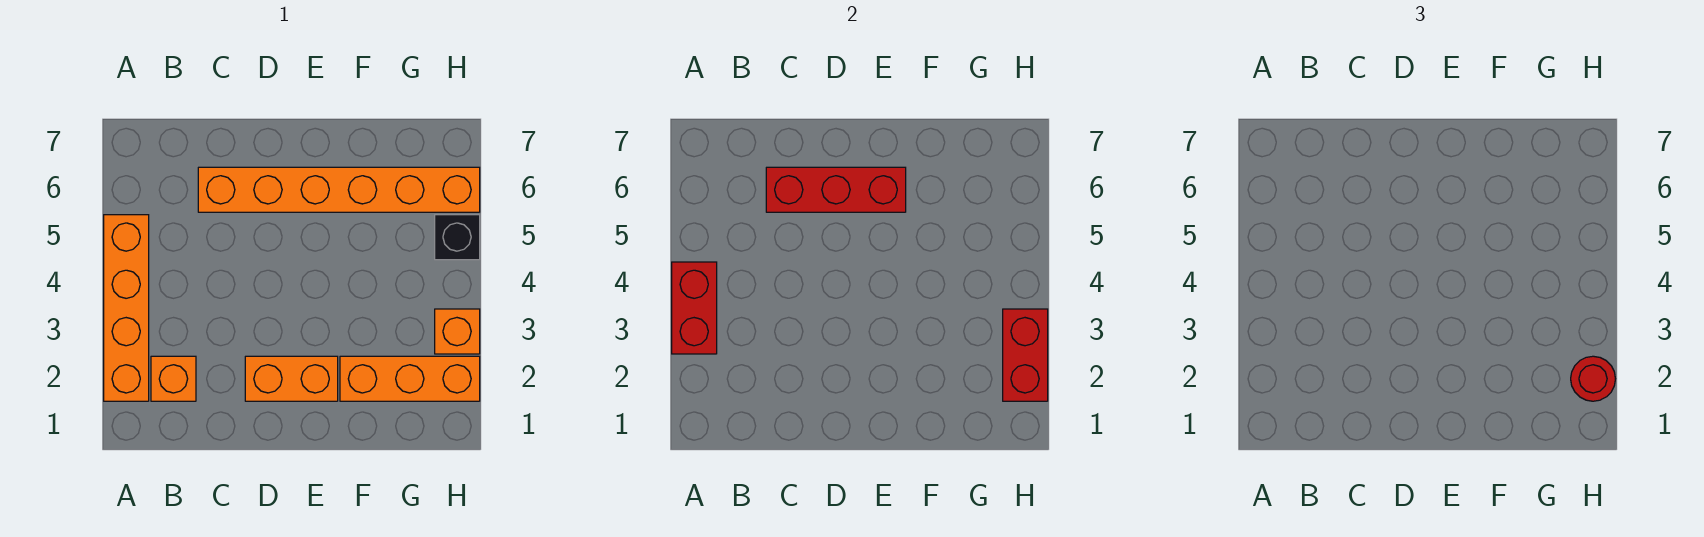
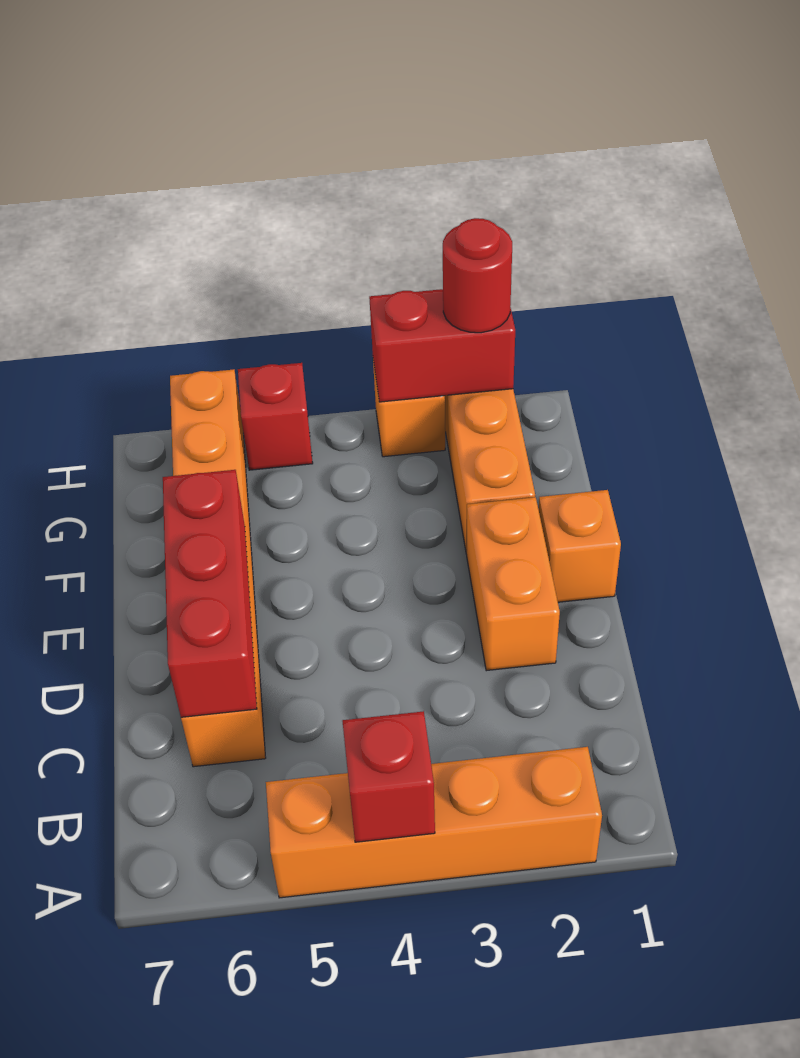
red 1x2 brick [672,262,717,354] -> red 1x1 brick [342,711,435,842]
orange 1x1 brick [151,356,196,401] -> orange 1x1 brick moved to [539,490,621,602]
black 1x1 brick [435,215,480,260] -> red 1x1 brick [238,363,313,470]

